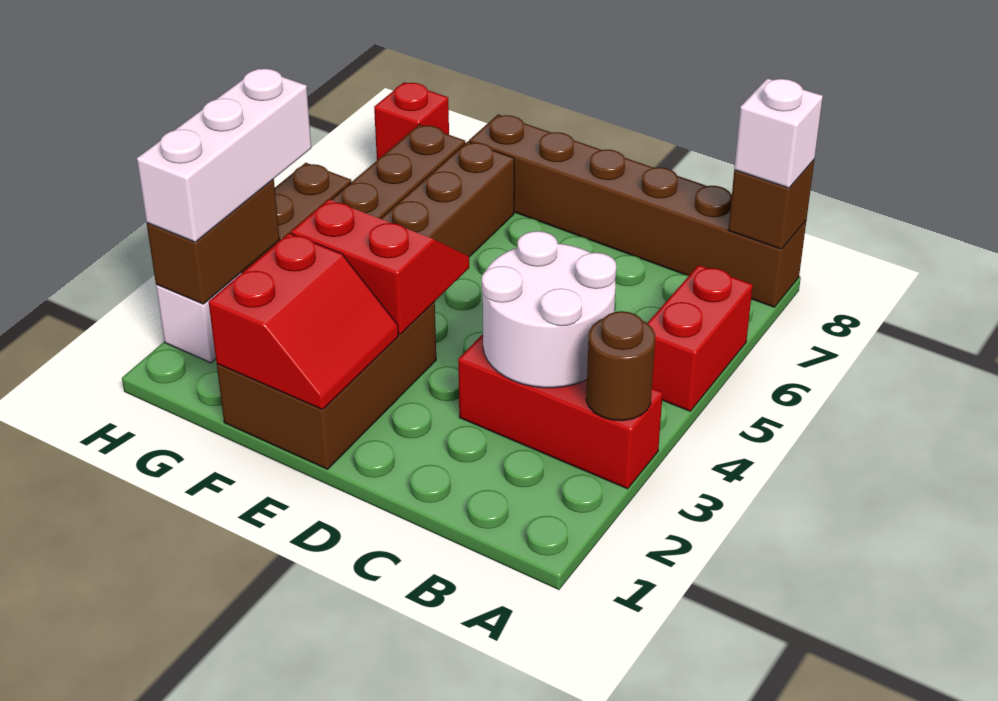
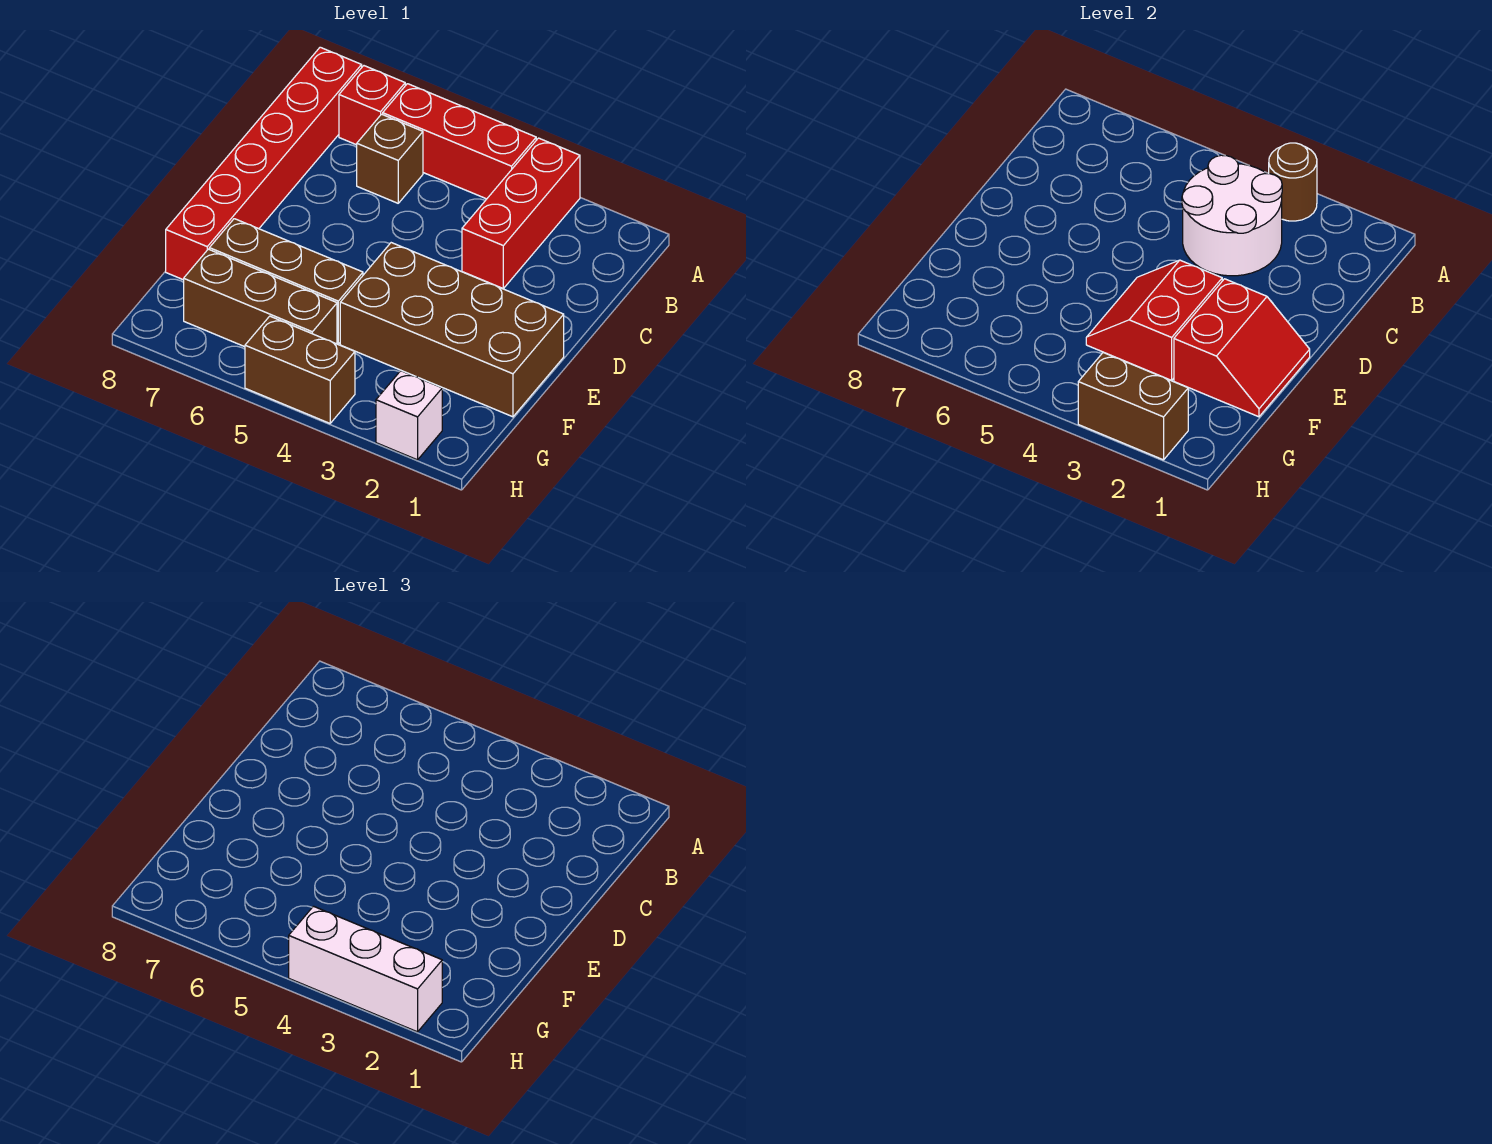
red 1x2 brick [647,265,753,411] -> red 1x3 brick [383,84,536,199]
brown 1x6 brick [469,114,806,307] -> red 1x6 brick [166,47,362,280]
brown 1x1 brick [728,160,814,249] -> brown 1x1 brick moved to [357,114,423,203]
white 1x1 brick [734,78,823,188] -> none
brown 2x3 brick [217,302,436,469] -> brown 2x4 brick [340,243,564,417]
red 2x2 slope [209,233,398,410] -> red 2x2 slope turned to [1174,279,1310,417]
red 1x1 brick [374,82,449,160] -> red 1x1 brick moved to [339,66,405,145]

